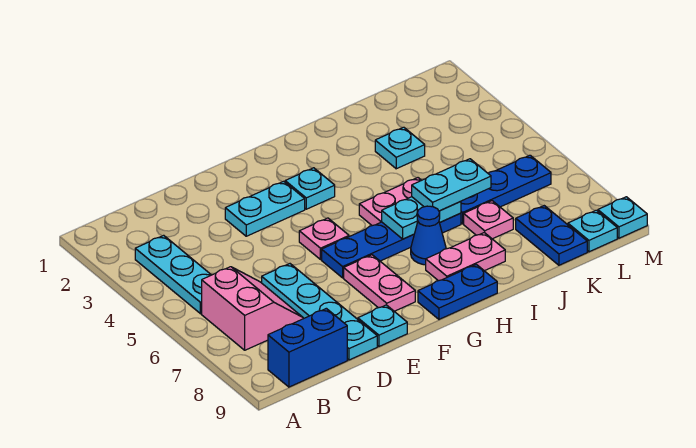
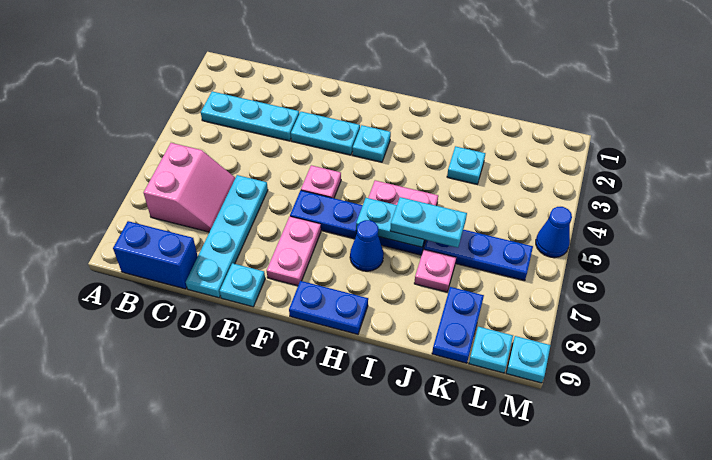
cyan 1x3 plate [135,235,211,314] -> cyan 1x3 plate turned to [201,91,299,141]
pink 1x2 plate [426,233,505,281] -> none
none -> blue 1x1 cone [536,207,572,258]

